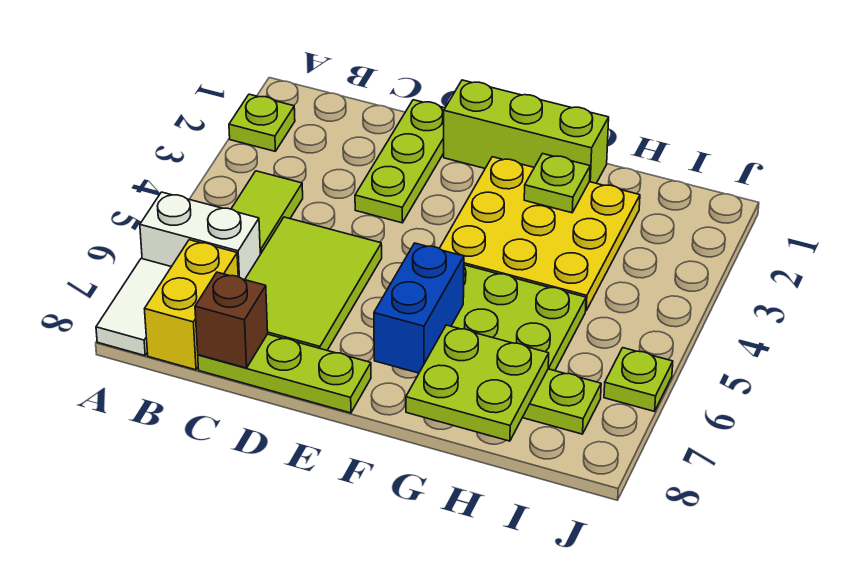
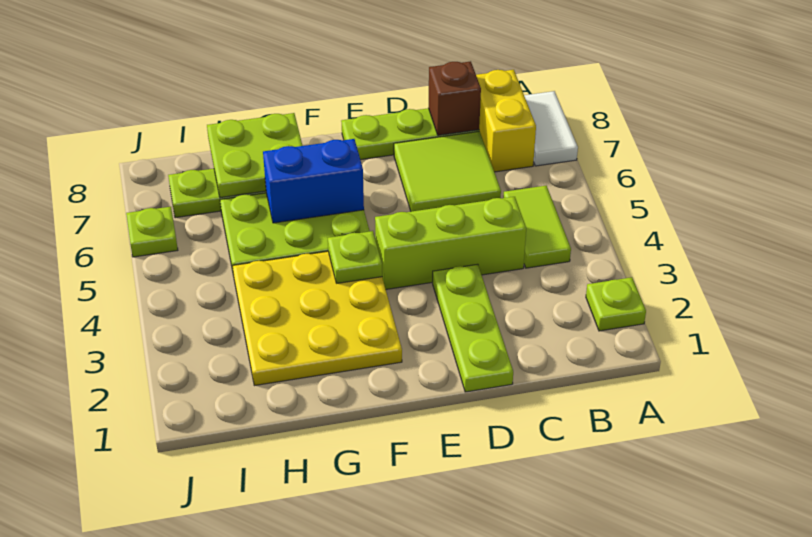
white 1x2 brick [140,192,260,280] -> none
lime 2x3 tile [245,217,382,350] -> lime 2x2 tile [394,131,501,212]
lime 1x3 brick [444,80,609,183] -> lime 1x3 brick moved to [375,197,526,289]
blue 1x2 brick [374,243,464,373] -> blue 1x2 brick turned to [263,139,364,223]
lime 1x1 plate [524,154,590,213] -> lime 1x1 plate moved to [328,231,382,283]

